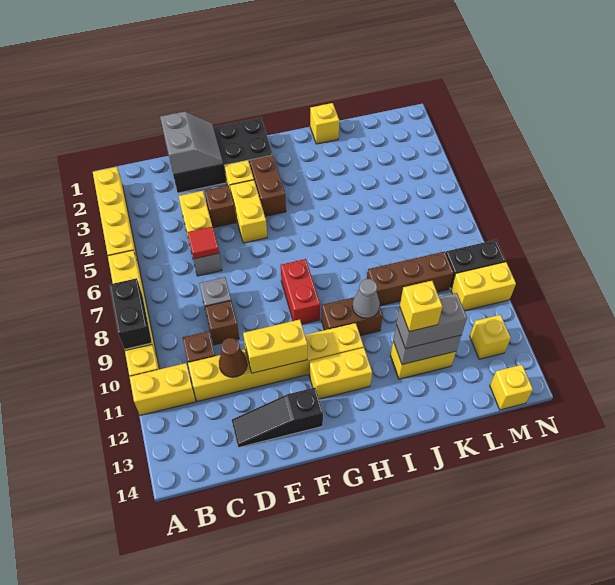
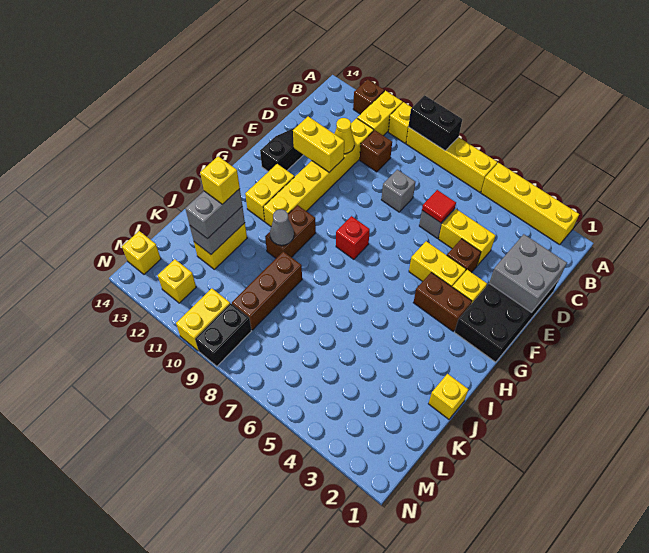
grey 2x2 slope [160,112,223,175] -> grey 2x2 brick [489,234,567,313]
brown 1x1 brick [205,301,239,345] -> brown 1x1 brick moved to [353,79,385,114]
brown 1x1 cone [219,338,247,377] -> yellow 1x1 cone [334,118,355,154]
yellow 1x2 brick [243,320,307,373] -> yellow 1x2 brick turned to [293,117,344,172]
red 1x2 brick [281,259,320,324] -> red 1x1 brick [336,216,370,259]

